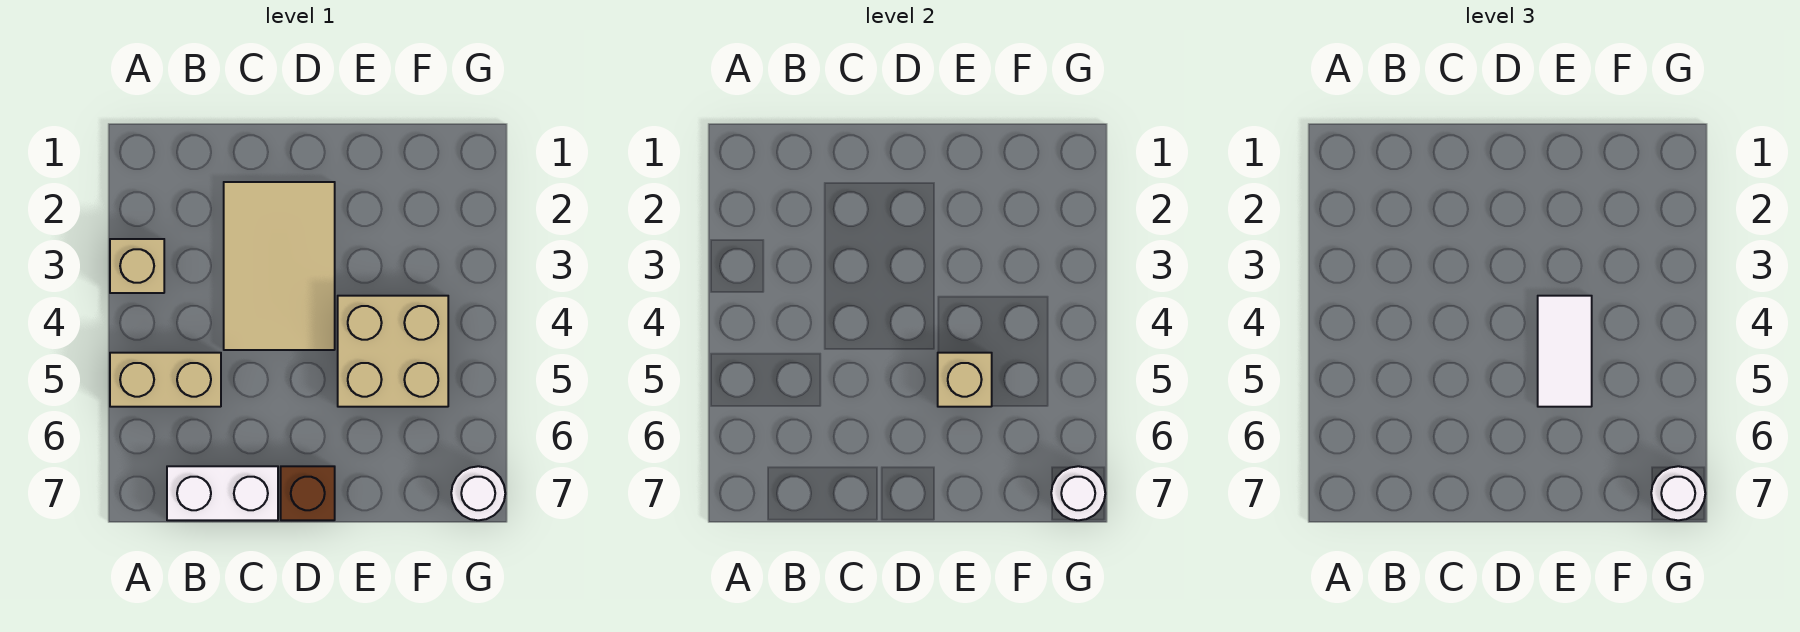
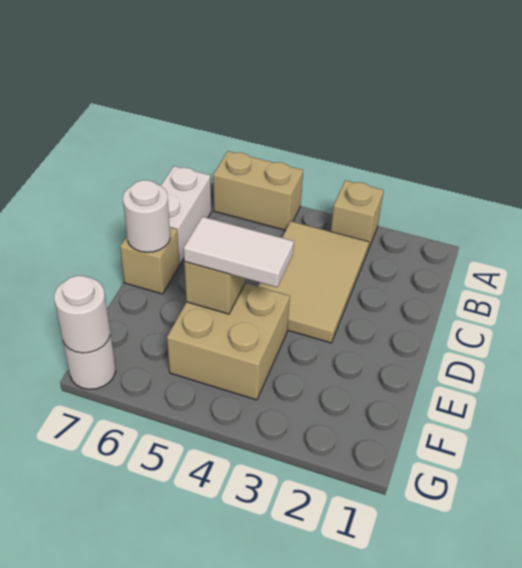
tan 1x2 brick [110,353,221,407] -> tan 1x2 brick turned to [213,151,303,230]
tan 2x3 tile [224,182,335,350] -> tan 2x3 tile turned to [258,221,369,343]
brown 1x1 brick [281,466,335,520] -> tan 1x1 brick [120,227,179,294]
white 1x1 round brick [1651,466,1705,520] -> white 1x1 round brick moved to [123,180,170,252]

